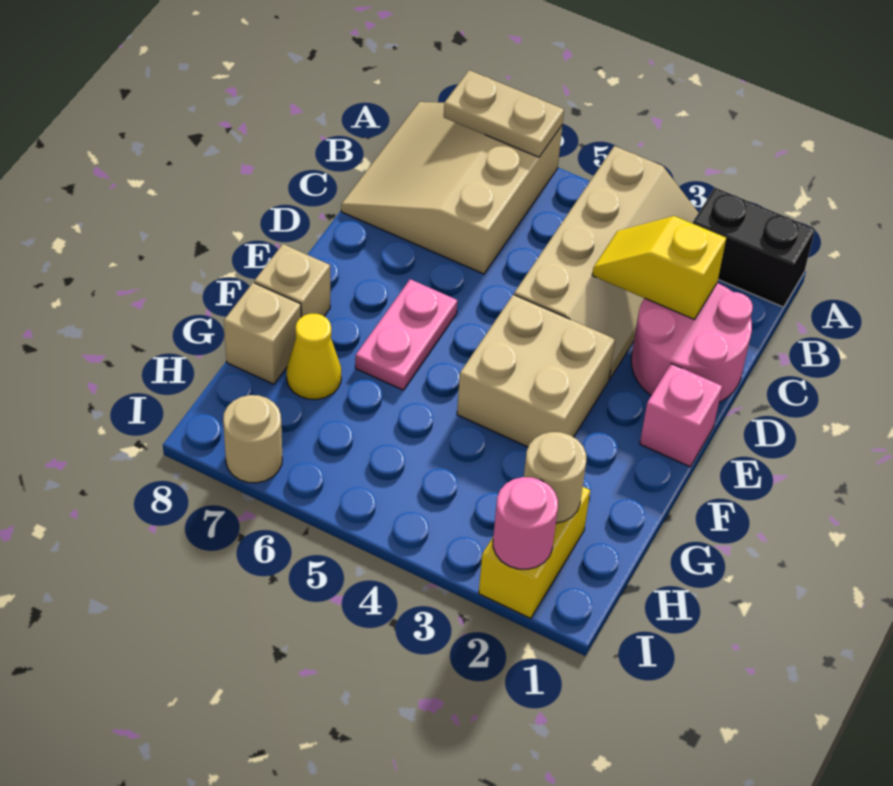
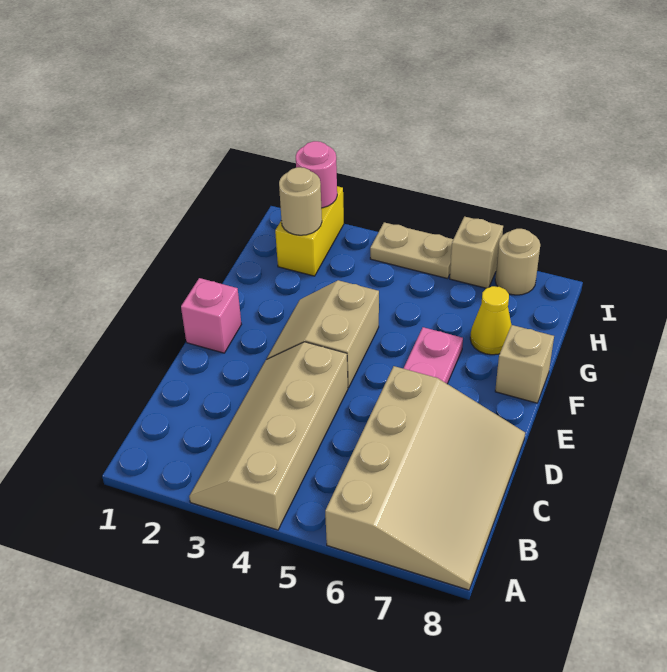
black 1x2 brick [692,188,815,307] -> none
tan 3x3 slope [341,102,562,274] -> tan 3x4 slope [325,366,525,590]
tan 1x2 plate [444,70,564,157] -> tan 1x2 plate moved to [370,222,453,279]
pink 2x2 round brick [631,283,753,402] -> none
yellow 1x2 slope [592,216,726,320] -> none
tan 2x2 brick [457,295,615,447] -> tan 2x2 slope [267,280,379,388]
tan 1x1 brick [224,283,301,384] -> tan 1x1 brick moved to [450,217,503,288]

